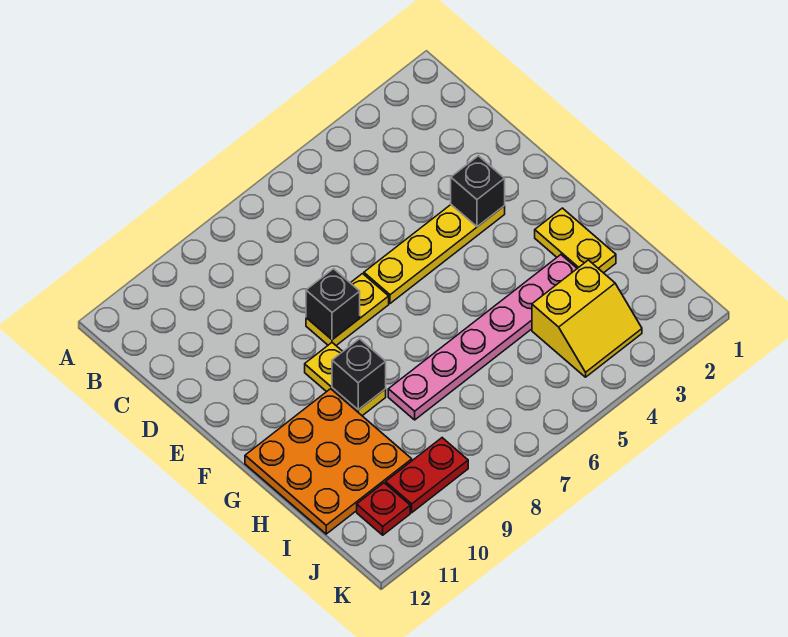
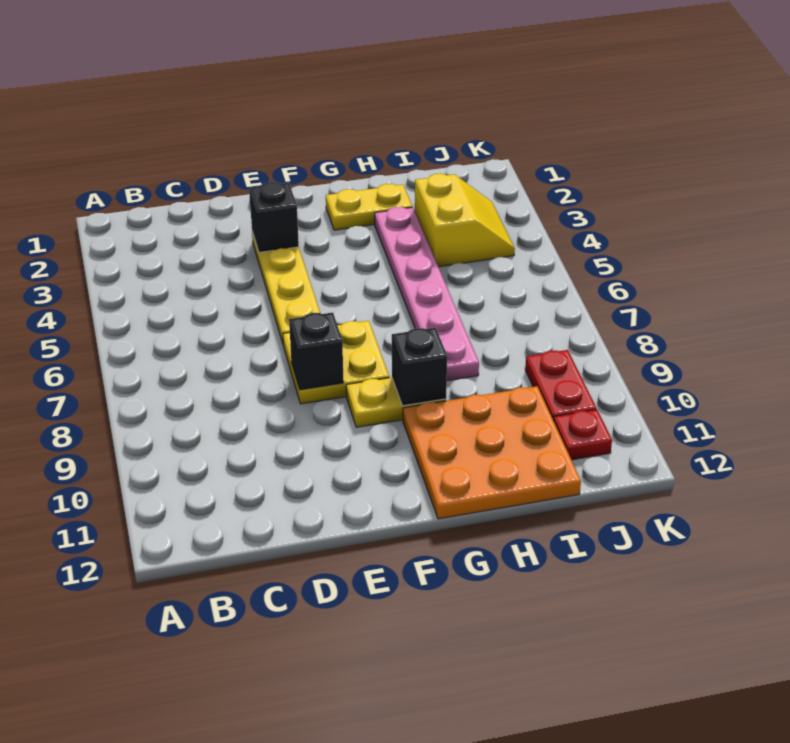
yellow 1x2 plate [306,274,389,346] -> yellow 2x2 plate [283,321,389,404]

